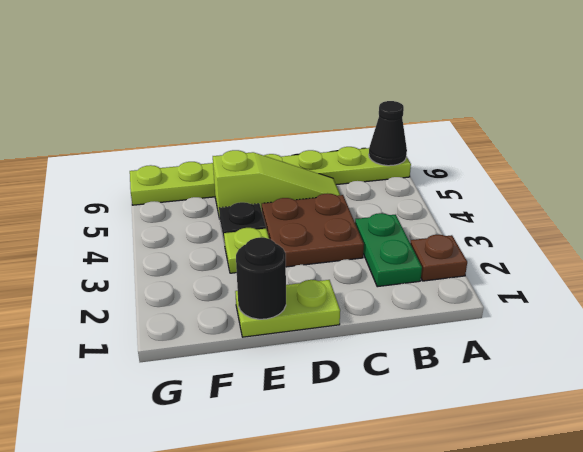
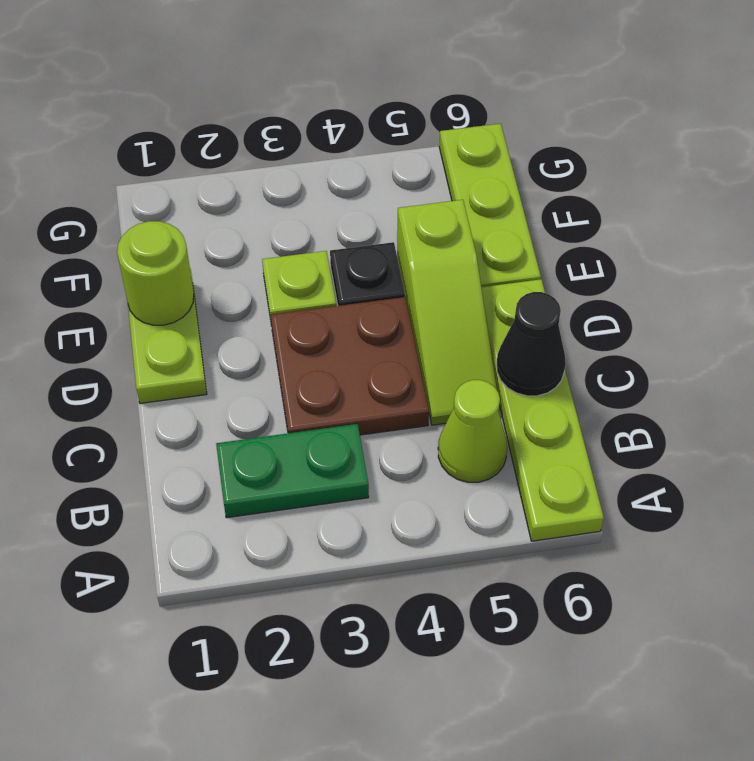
brown 1x1 plate [410,235,467,281] -> none
black 1x1 cone [369,101,407,166] -> black 1x1 cone moved to [497,292,566,396]
none -> lime 1x1 cone [438,380,507,482]
black 1x1 round brick [236,237,286,319] -> lime 1x1 round brick [117,221,194,325]

